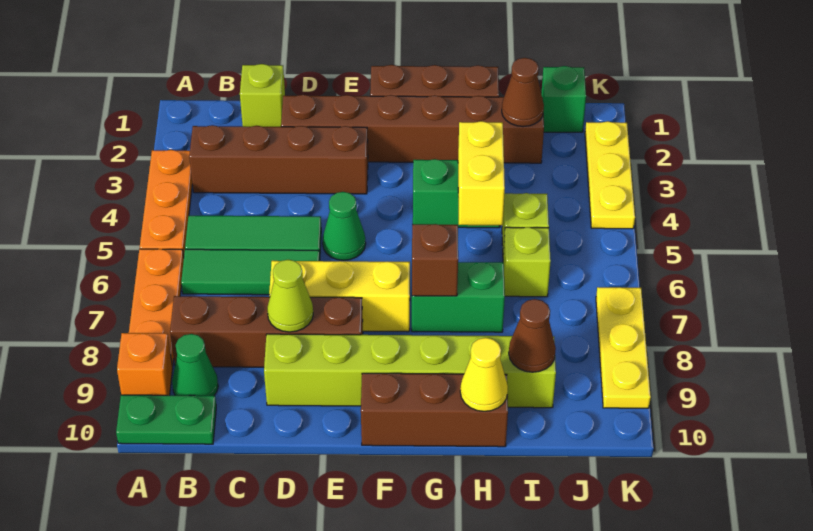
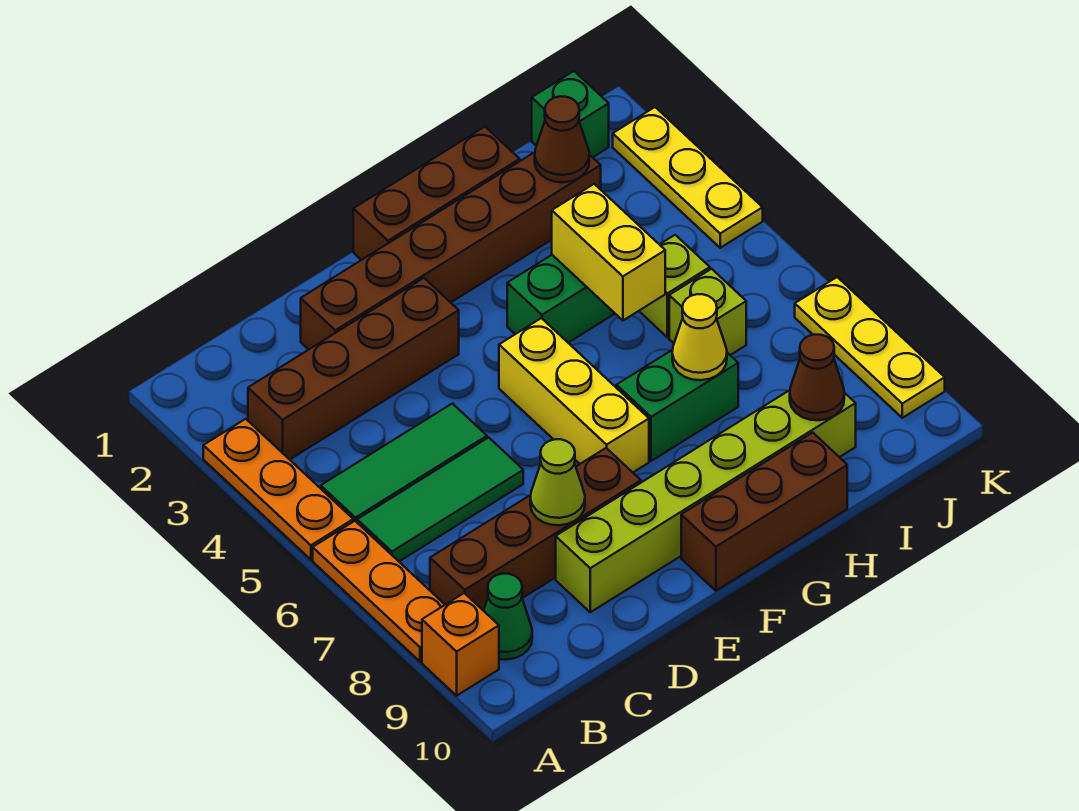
green 1x2 plate [116,395,216,444] -> none
lime 1x1 brick [240,64,285,127] -> none
yellow 1x3 brick [269,261,410,332] -> yellow 1x3 brick turned to [499,318,649,472]
green 1x1 cone [323,192,366,260] -> none
brown 1x1 brick [412,224,458,296] -> none
yellow 1x1 cone [460,338,508,411] -> yellow 1x1 cone moved to [672,294,727,380]

